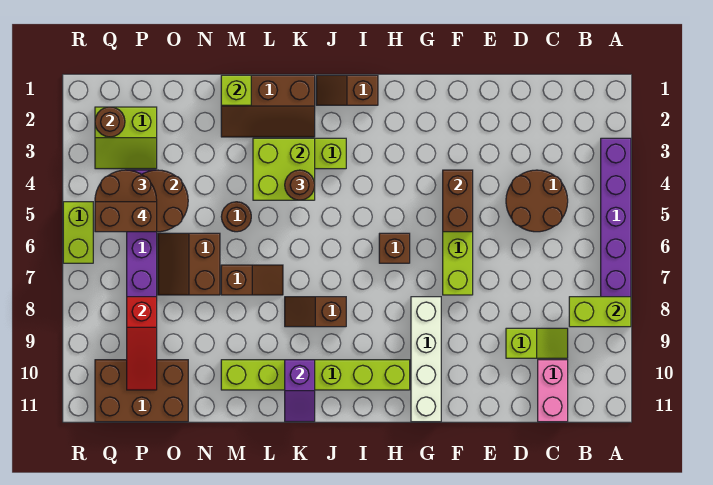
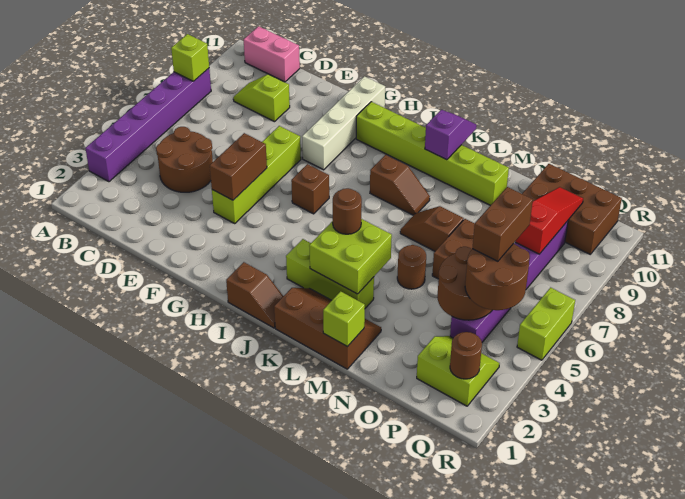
lime 1x2 brick [569,297,631,327] -> lime 1x1 brick [171,34,209,81]
pink 1x2 brick [538,360,568,422] -> pink 1x2 brick turned to [244,26,300,82]
brown 1x2 brick [95,202,157,232] -> brown 1x2 brick turned to [472,187,533,261]

